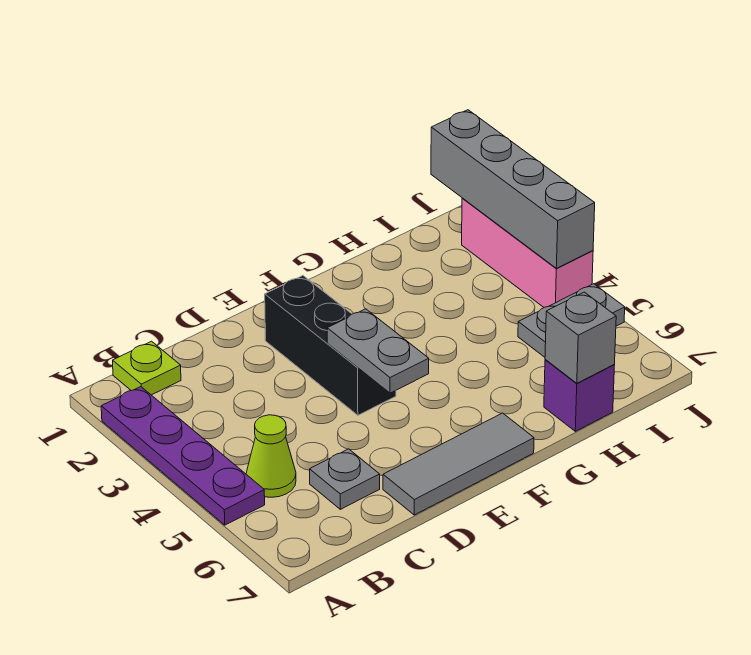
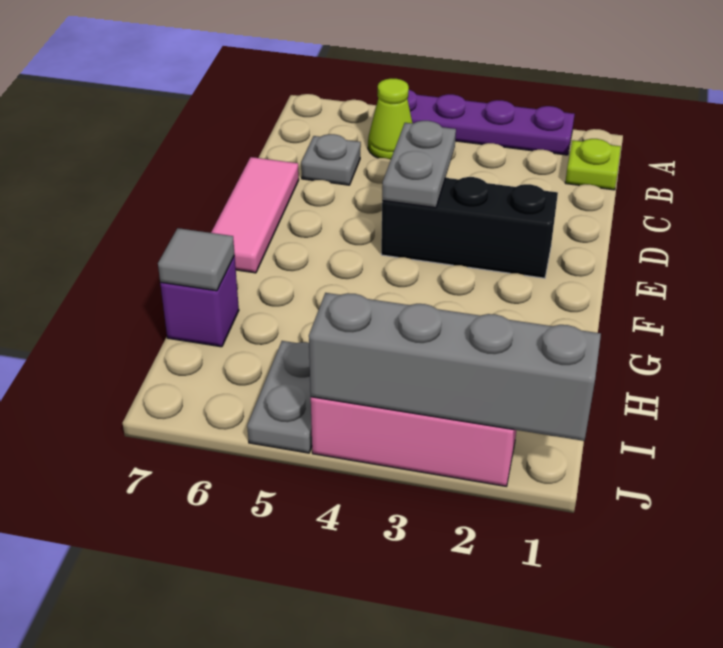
grey 1x3 tile [383,413,534,515] -> pink 1x3 tile [211,157,299,273]
grey 1x2 plate [327,309,429,393] -> grey 1x2 plate turned to [382,121,456,208]
grey 1x1 brick [545,292,616,383] -> grey 1x1 tile [158,228,235,291]

